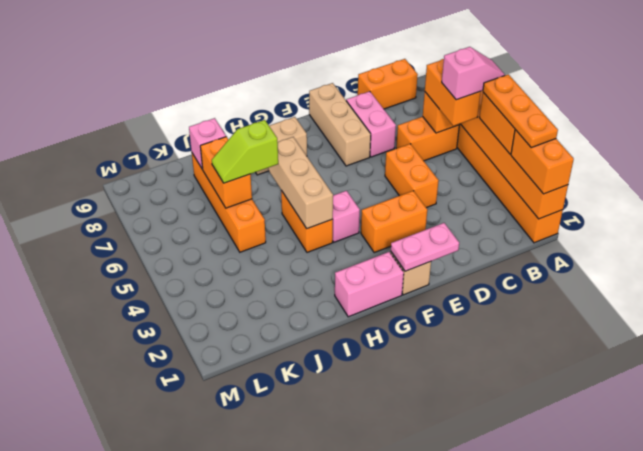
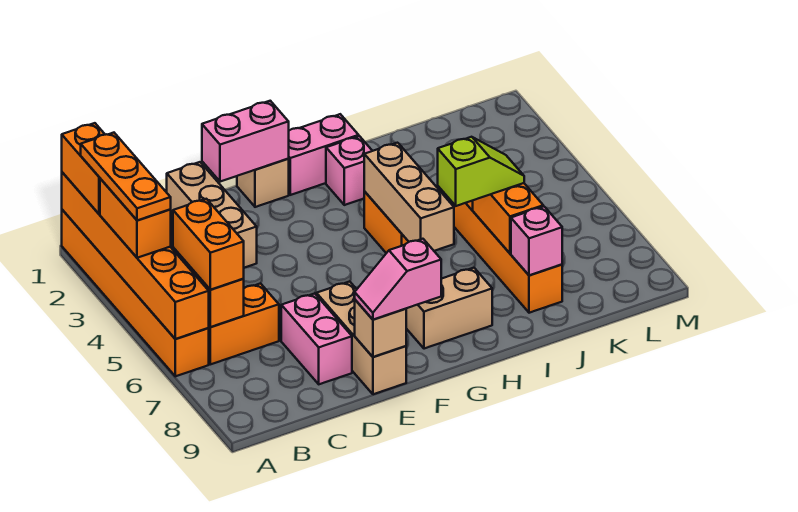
pink 1x2 slope [442,47,505,100] -> pink 1x2 slope moved to [355,239,441,320]
orange 1x2 brick [358,59,418,109] -> none
none -> tan 1x3 brick [167,162,257,268]
orange 1x2 brick [385,144,439,208] -> none
pink 1x2 plate [391,223,459,271] -> pink 1x2 brick [202,101,289,182]
orange 1x2 brick [361,191,427,253] -> none
none -> tan 1x1 brick [355,300,406,357]
pink 1x1 brick [333,191,360,242] -> pink 1x1 brick moved to [326,136,372,205]

